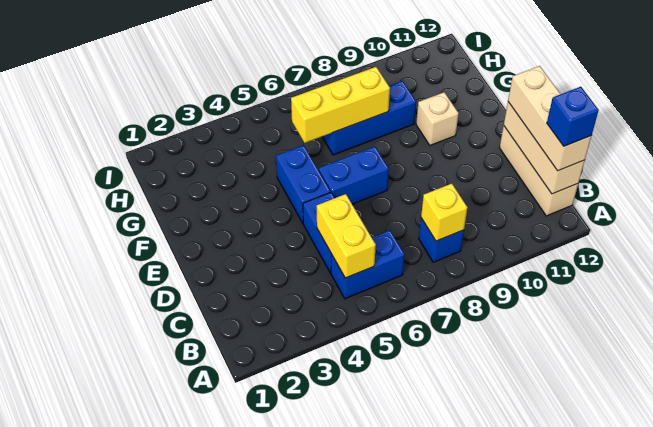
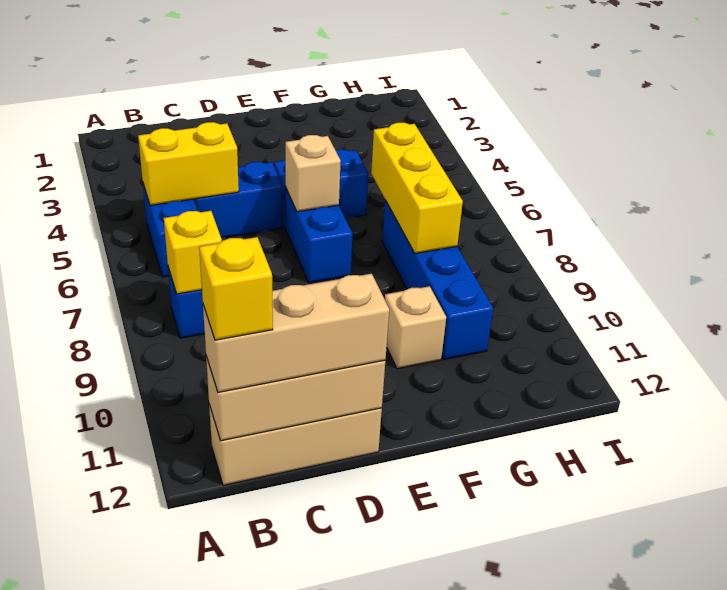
blue 1x1 brick [547,87,599,146] -> yellow 1x1 brick [199,237,273,340]
none -> tan 1x1 brick [285,135,341,212]
blue 1x3 brick [322,81,416,155] -> blue 1x4 brick [382,200,493,360]

